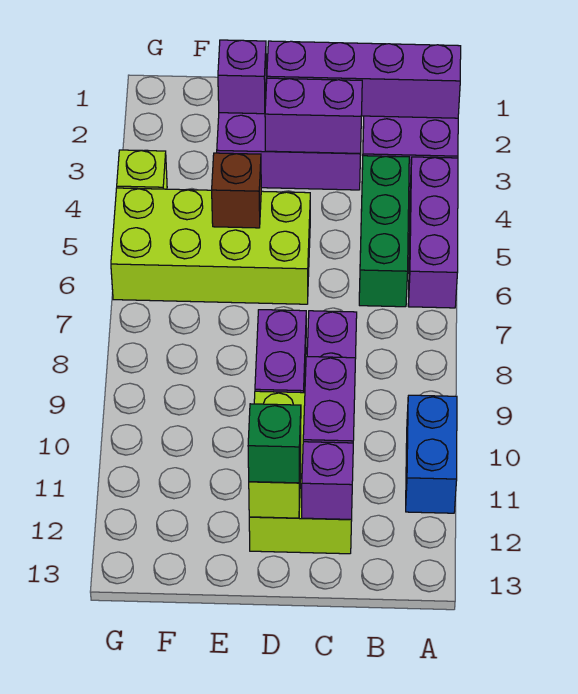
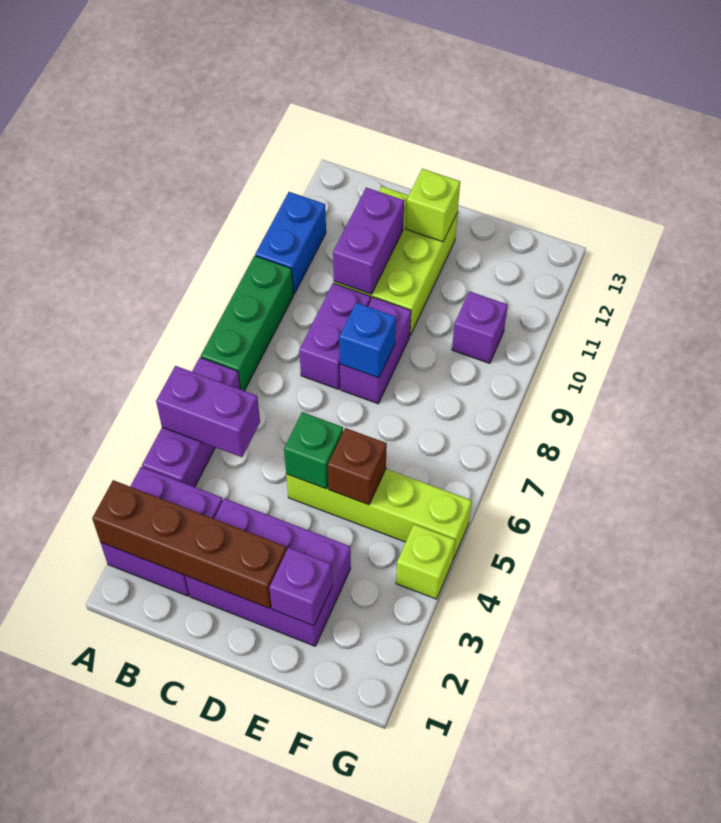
purple 1x4 brick [267,41,461,118] -> brown 1x4 brick [92,480,287,609]
green 1x3 brick [359,156,409,307] -> green 1x3 brick moved to [201,256,293,391]
purple 1x2 brick [265,78,362,153] -> purple 1x2 brick moved to [156,366,260,457]
purple 1x1 brick [302,442,353,519] -> purple 1x1 brick moved to [452,291,508,363]
lime 2x4 brick [111,188,310,304] -> lime 1x4 brick [286,469,472,559]
none -> blue 1x1 brick [339,303,396,378]
green 1x1 brick [248,404,301,483] -> green 1x1 brick moved to [284,412,343,489]

